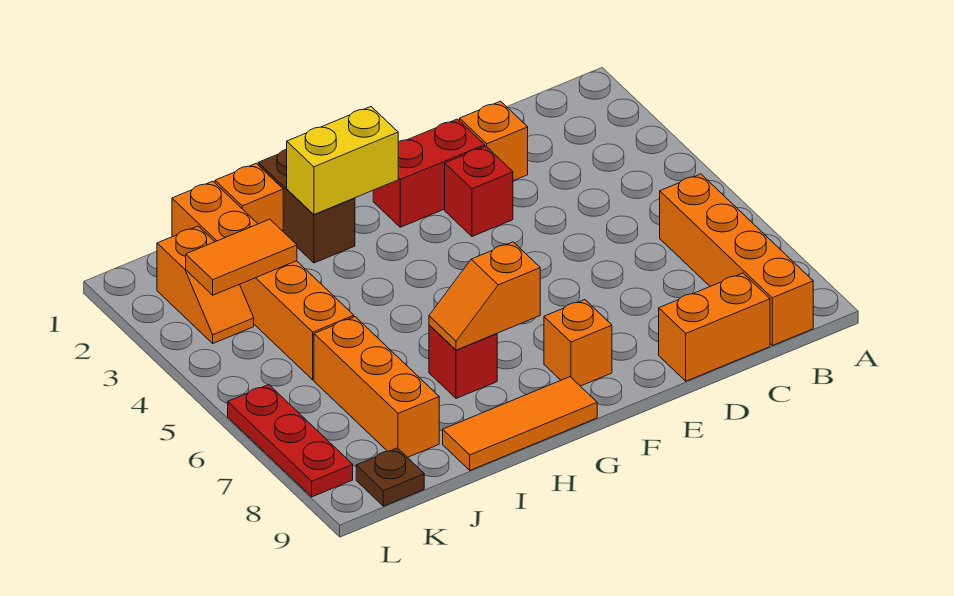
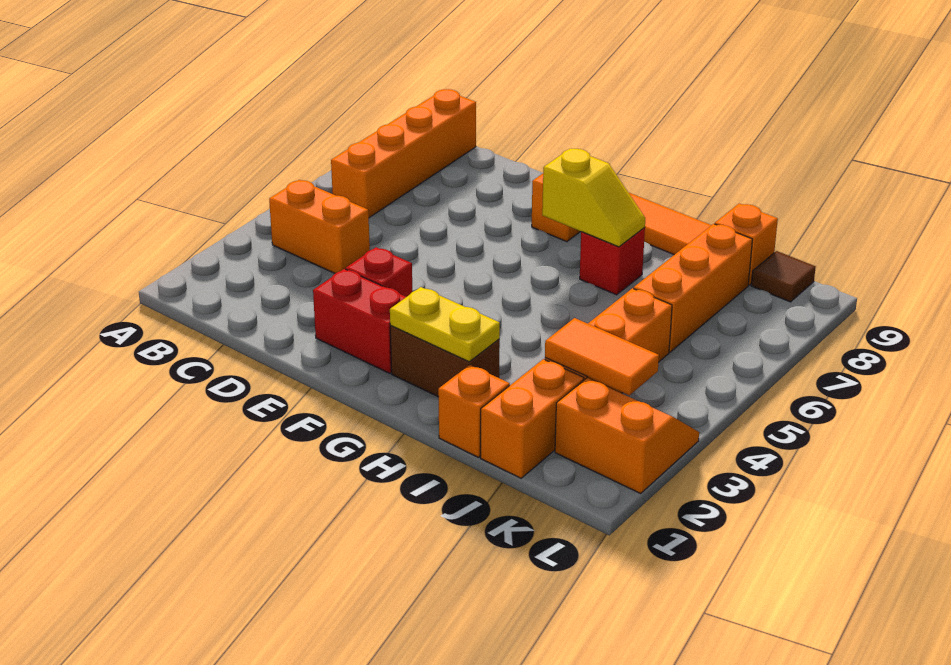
orange 1x2 brick [659,273,770,381] -> orange 1x2 brick moved to [269,180,370,273]
orange 1x1 brick [460,101,528,181] -> orange 1x1 brick moved to [715,204,778,285]
yellow 1x2 brick [287,107,398,215] -> yellow 1x2 plate [390,287,500,362]
orange 1x2 slope [429,242,540,350] -> yellow 1x2 slope [542,148,645,247]
brown 1x2 brick [258,149,355,263] -> brown 1x2 brick turned to [390,326,500,397]
orange 1x2 slope [157,226,254,343] -> orange 2x2 slope [555,378,699,493]
brown 1x1 plate [356,448,424,506] -> brown 1x1 tile [751,251,816,302]
red 1x3 plate [228,385,353,497] -> none

